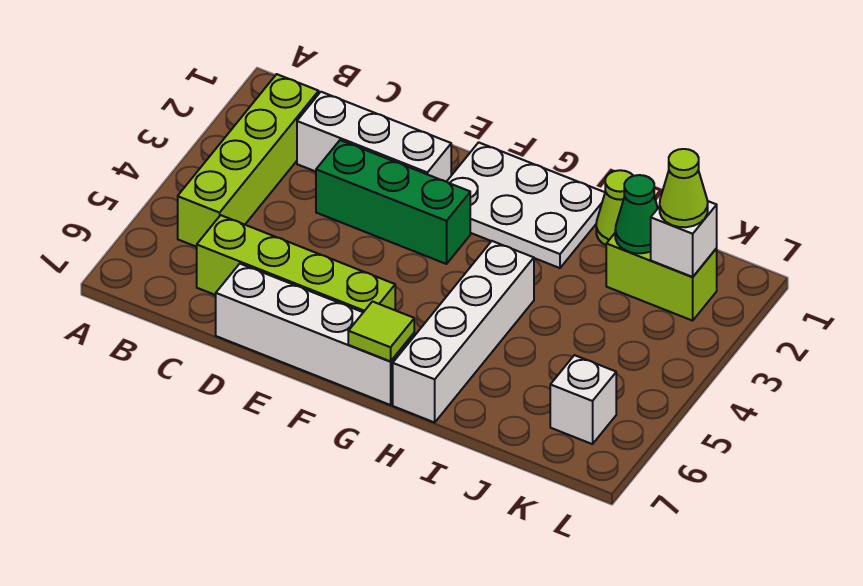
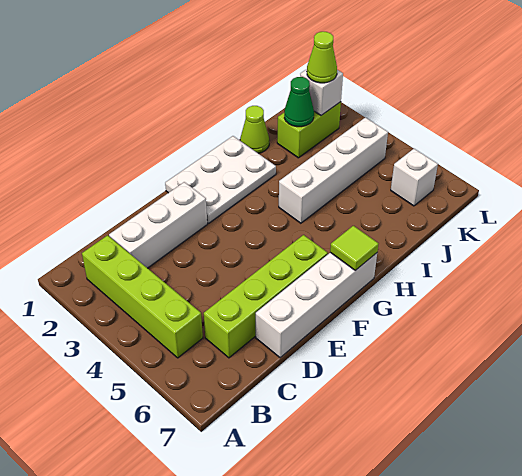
green 1x3 brick [316,140,470,264] -> none
white 1x4 brick [393,241,534,422] -> white 1x4 brick turned to [279,117,388,223]

